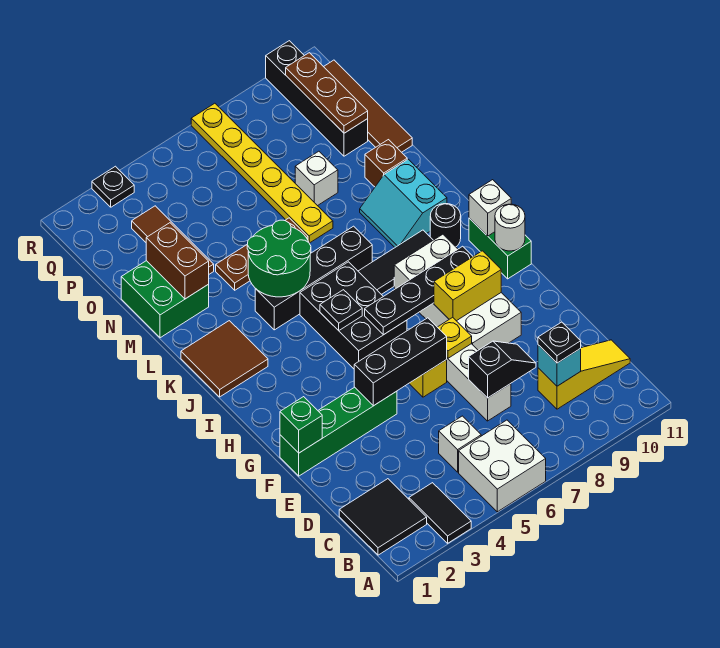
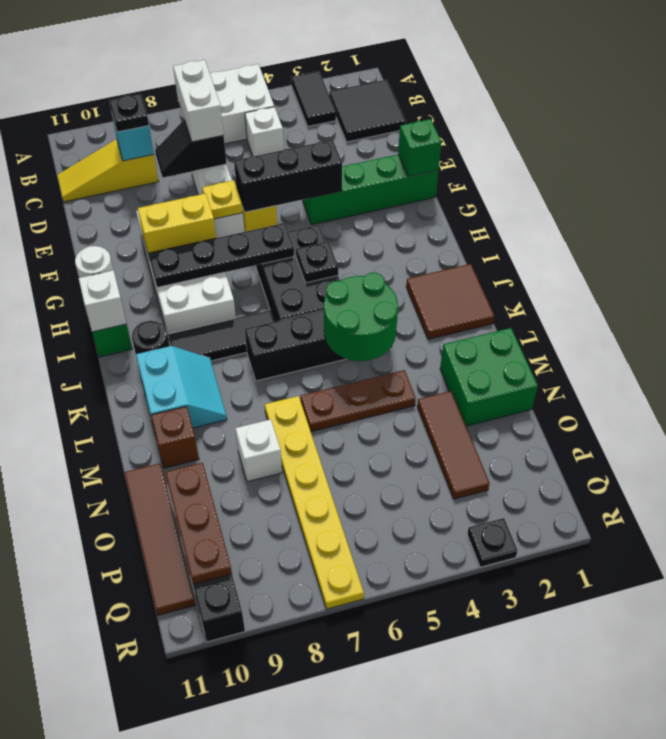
none -> white 1x2 brick [173,60,224,142]
brown 1x2 brick [146,223,209,299] -> none

